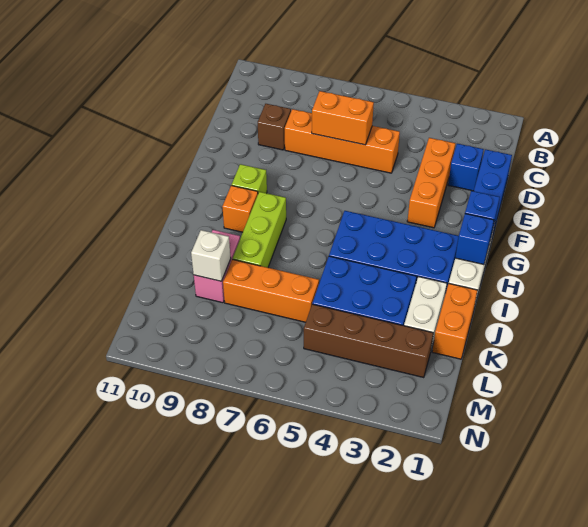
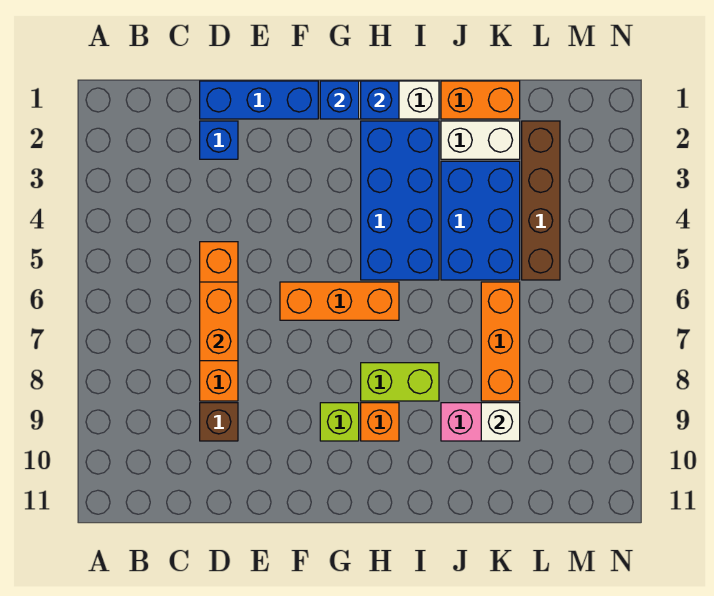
orange 1x3 brick [407,138,455,228] -> orange 1x3 brick moved to [280,282,399,320]
lime 1x3 brick [233,192,286,268] -> lime 1x2 brick [361,363,439,401]

